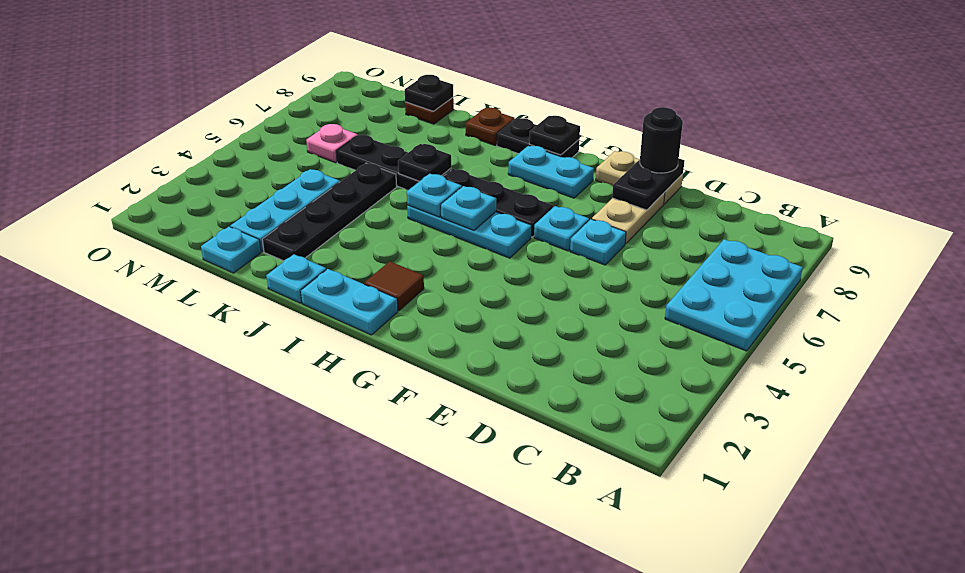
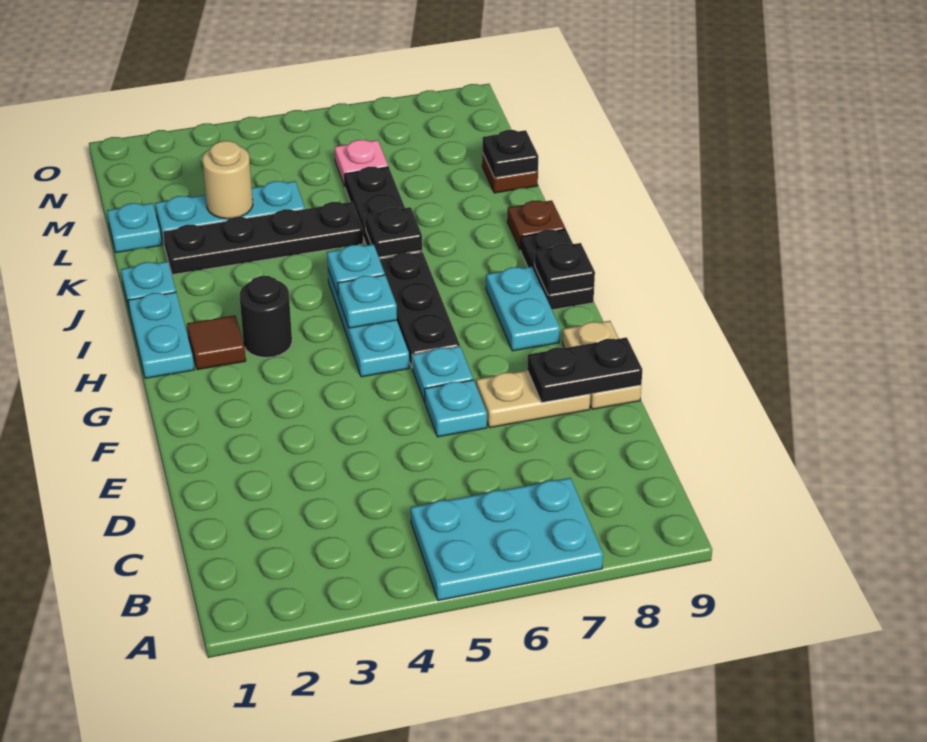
black 1x1 round brick [640,107,683,173] -> black 1x1 round brick moved to [240,276,292,357]
none -> tan 1x1 round brick [203,141,253,219]

